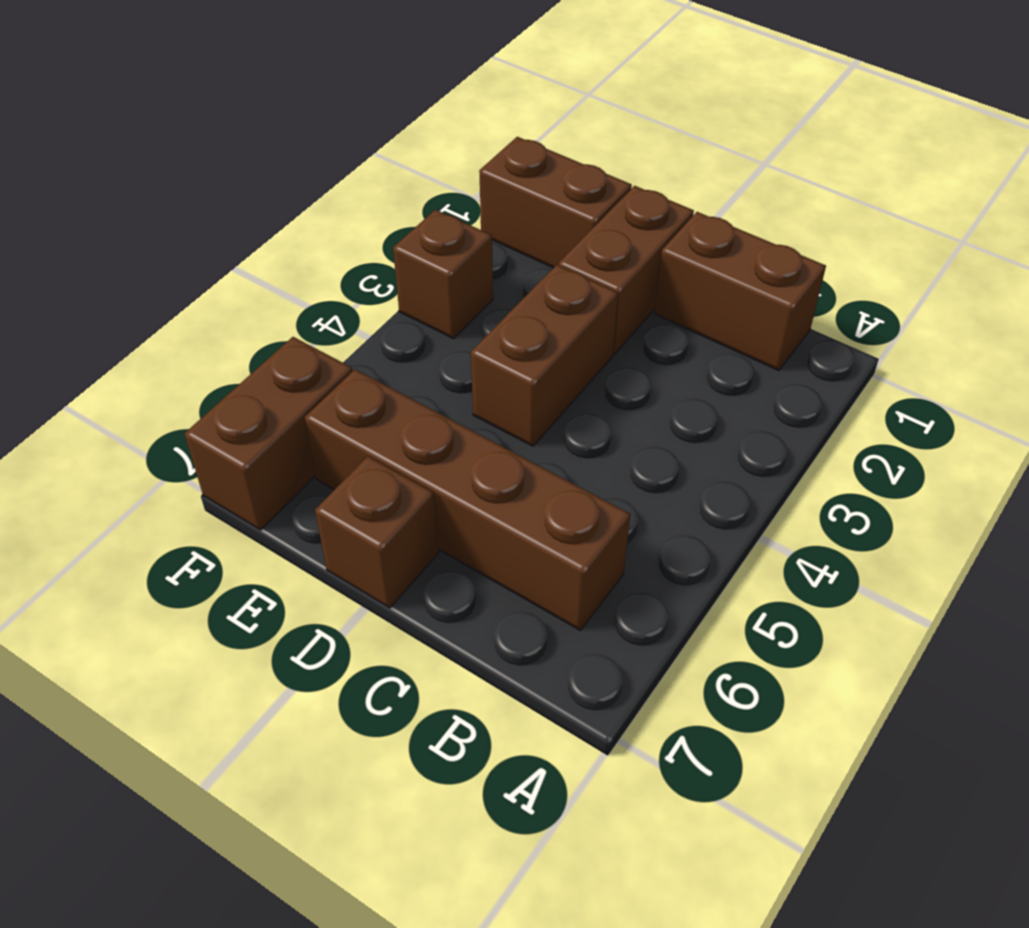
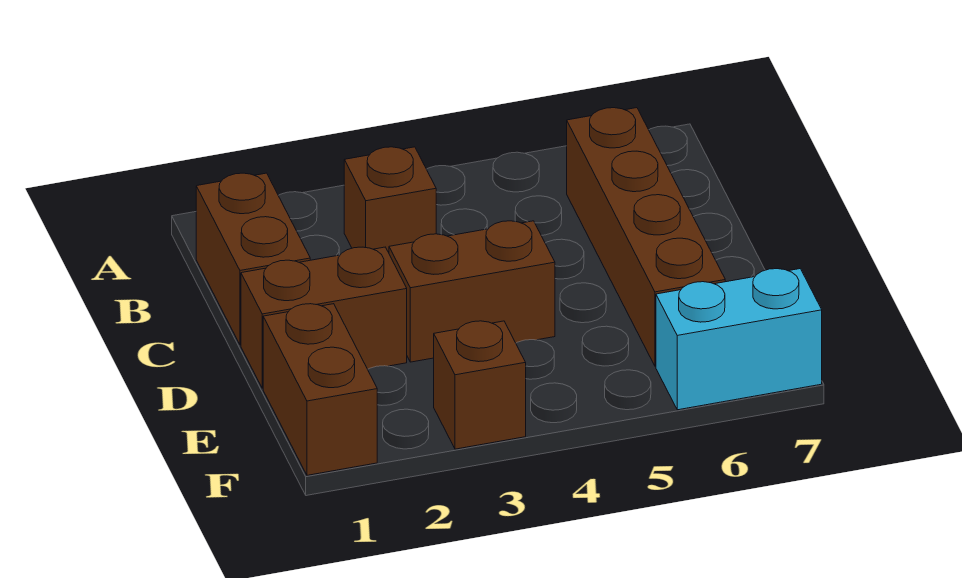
brown 1x1 brick [315,456,438,608] -> brown 1x1 brick moved to [344,147,436,253]
brown 1x2 brick [185,337,352,530] -> cyan 1x2 brick [656,269,822,410]

